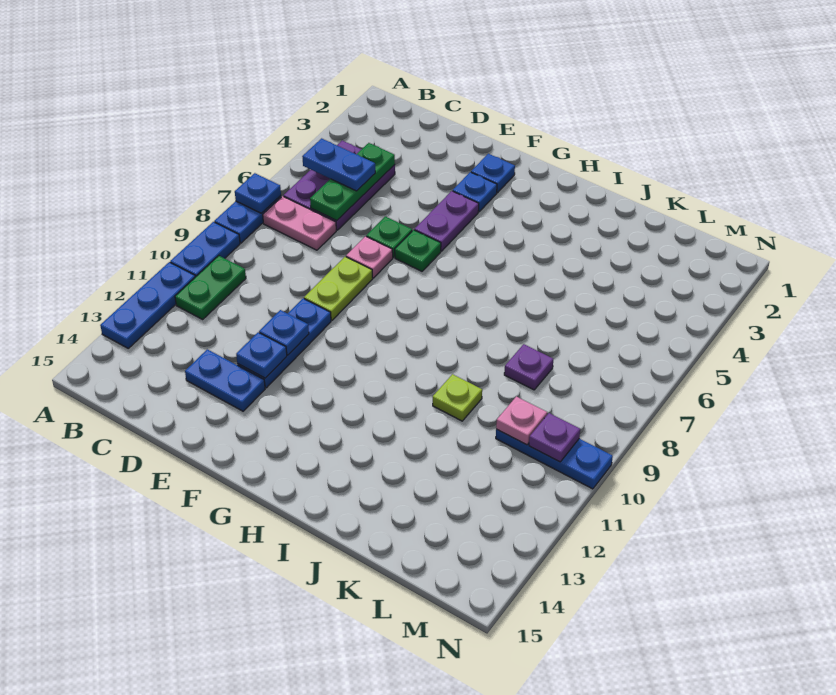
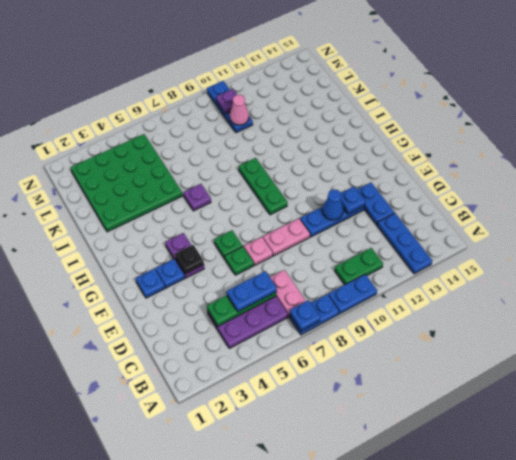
blue 1x3 plate [100,262,195,348] -> blue 1x3 plate turned to [377,213,432,274]
blue 1x2 plate [302,138,375,191] -> blue 1x2 plate turned to [227,271,277,312]
lime 1x2 plate [304,257,373,320] -> pink 1x2 plate [263,219,310,256]
blue 1x1 plate [259,310,309,355] -> blue 1x1 cone [322,189,343,220]
purple 1x2 plate [414,191,479,251] -> purple 1x2 plate turned to [165,233,204,278]
none -> black 1x1 plate [175,245,204,274]
none -> green 1x3 plate [239,158,288,215]
none -> green 4x4 plate [71,134,182,232]
lime 1x1 plate [433,374,482,421] -> none
purple 1x1 plate [504,344,553,390] -> purple 1x1 plate moved to [183,184,211,211]
pink 1x1 plate [496,396,547,445] -> pink 1x1 cone [230,95,249,125]

